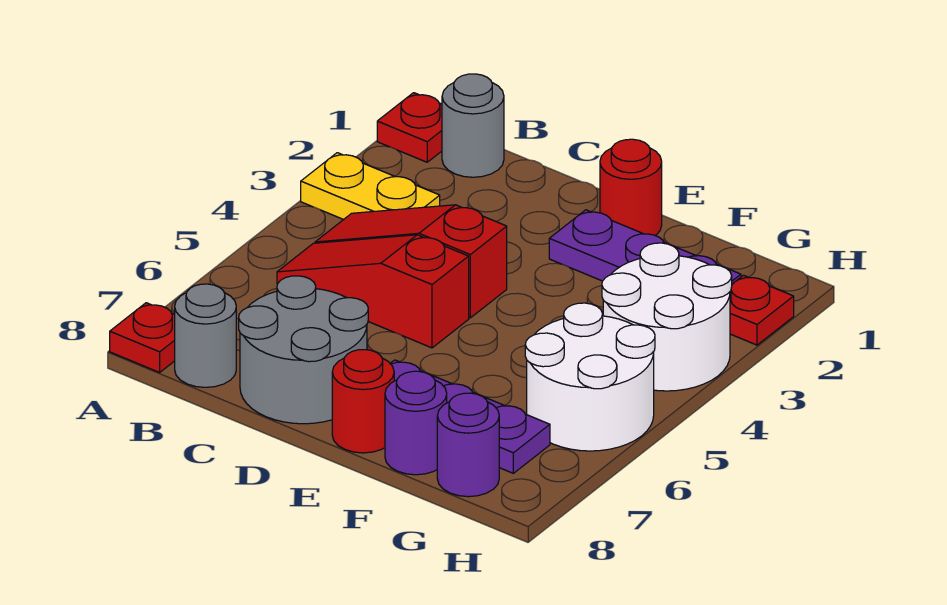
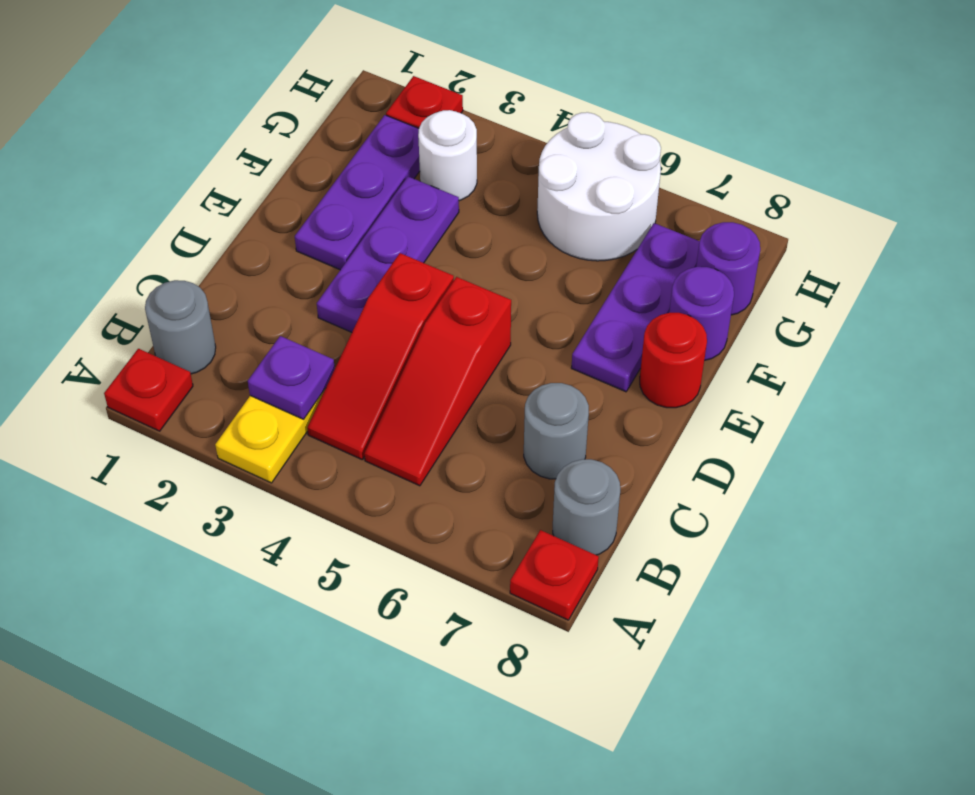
none -> purple 1x1 plate [248,336,335,419]
grey 2x2 round brick [239,276,368,424] -> grey 1x1 round brick [524,383,589,479]
none -> purple 1x3 plate [317,177,459,332]
red 1x1 round brick [600,139,662,236] -> none
white 2x2 round brick [602,243,732,391] -> white 1x1 round brick [418,110,477,201]

